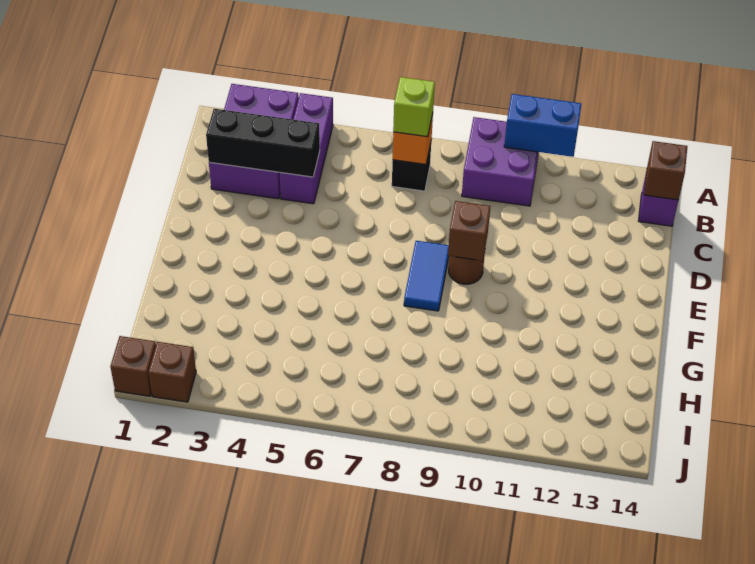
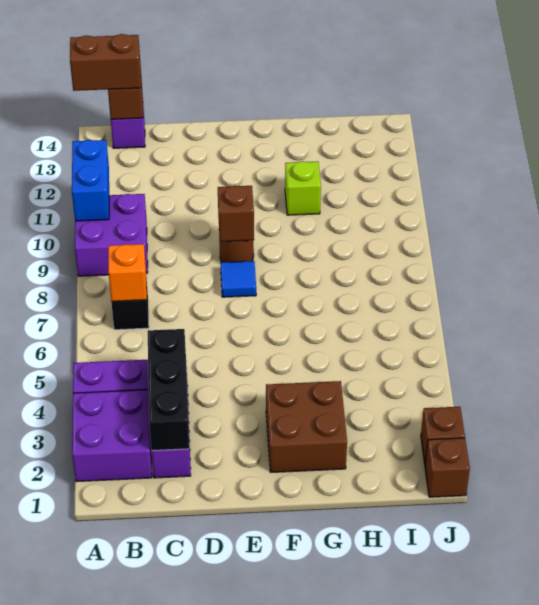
none -> brown 1x2 brick [70,34,141,91]
lime 1x1 brick [393,77,435,137] -> lime 1x1 brick moved to [285,161,321,215]
blue 1x2 tile [404,241,449,311] -> blue 1x1 tile [220,261,256,297]
none -> brown 2x2 brick [266,381,347,472]

